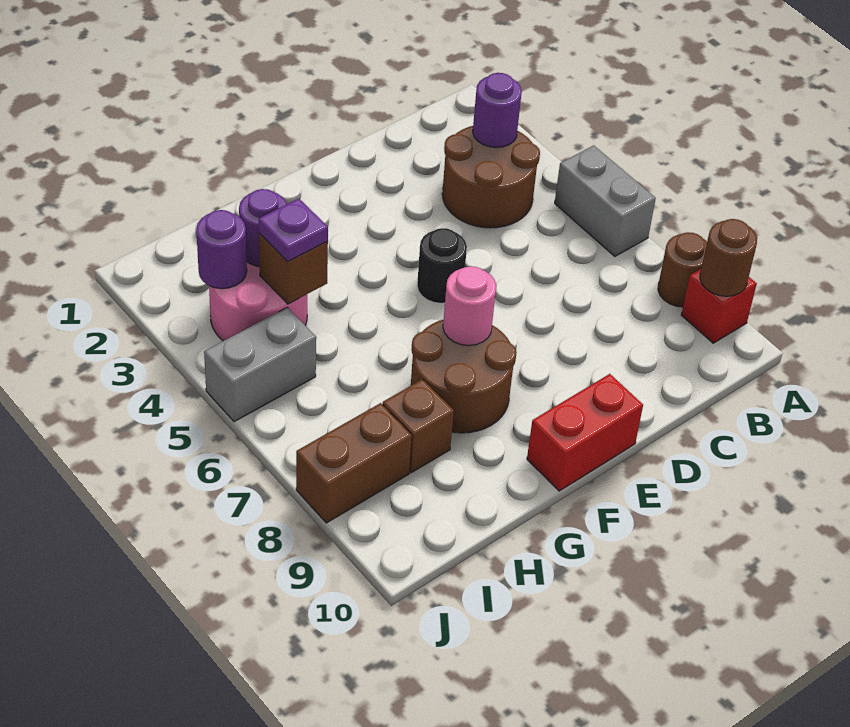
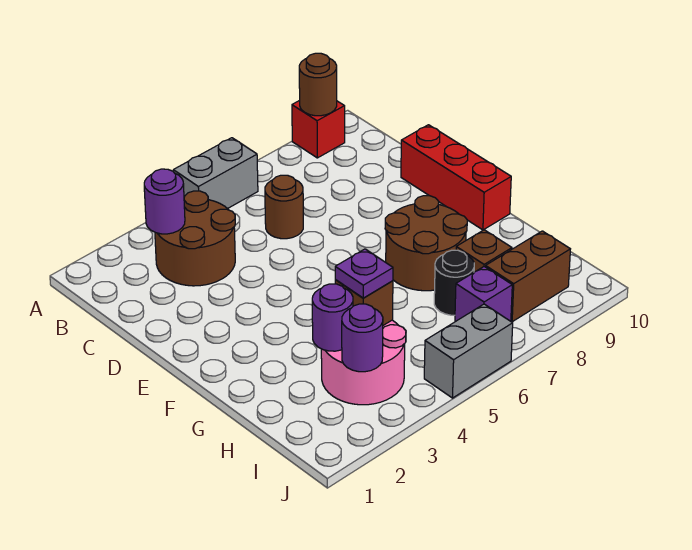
brown 1x1 round brick [658,232,707,307] -> brown 1x1 round brick moved to [265,175,303,239]
black 1x1 round brick [417,228,467,303] -> black 1x1 round brick moved to [434,250,474,315]
red 1x2 brick [527,374,643,491] -> red 1x3 brick [401,125,511,230]
pink 1x1 round brick [443,266,496,346] -> none
grey 1x2 brick [204,307,316,422] -> grey 1x2 brick turned to [424,304,513,398]
none -> purple 1x1 brick [455,267,512,322]
brown 1x2 brick [296,403,412,523] -> brown 1x2 brick turned to [486,231,570,322]

